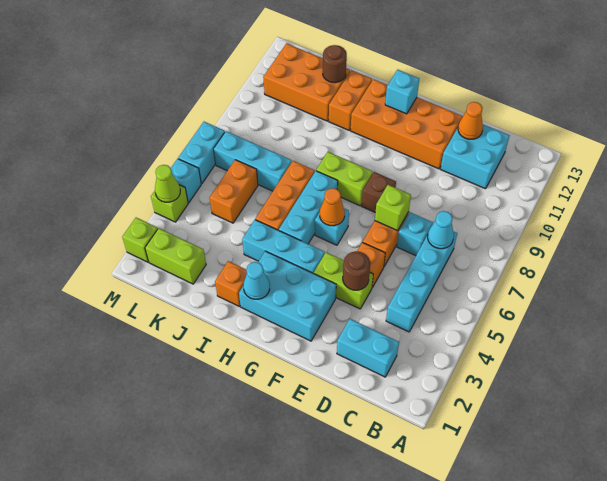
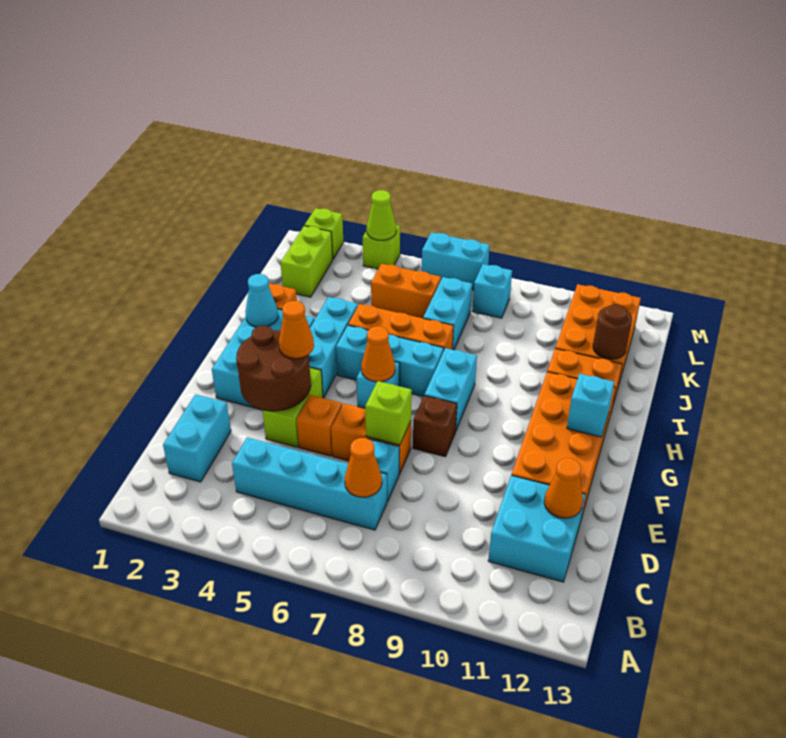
cyan 1x1 cone [428,211,454,249] -> orange 1x1 cone [345,438,382,497]
brown 1x1 round brick [343,251,370,290] -> brown 2x2 round brick [236,326,311,411]
none -> orange 1x1 cone [279,301,314,359]
lime 1x2 brick [316,152,373,206] -> cyan 1x2 brick [425,348,477,430]
cyan 1x3 brick [214,131,292,191] -> cyan 1x2 brick [423,277,472,350]
cyan 1x1 brick [171,159,201,203] -> cyan 1x1 brick moved to [472,264,512,318]

